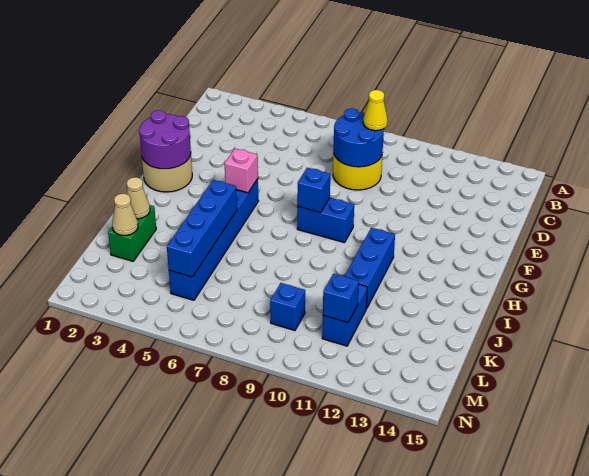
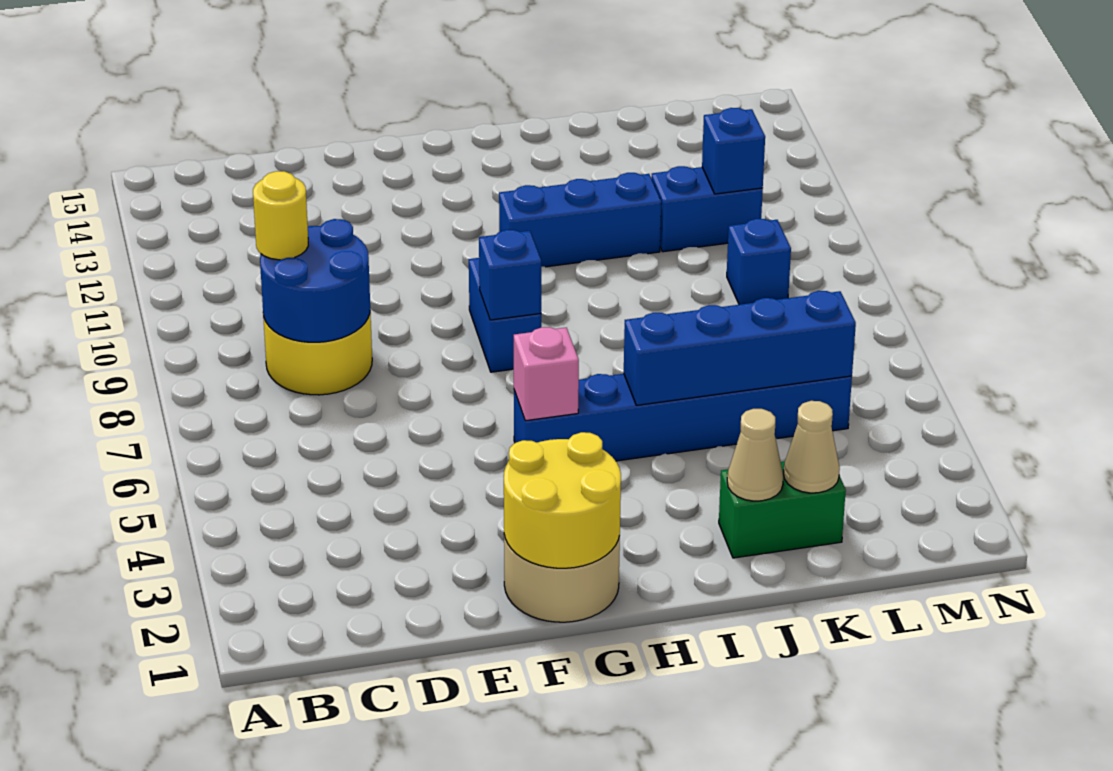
yellow 1x1 cone [363,90,388,131] -> yellow 1x1 round brick [253,171,308,260]
purple 2x2 round brick [139,110,191,169] -> yellow 2x2 round brick [504,432,621,568]

